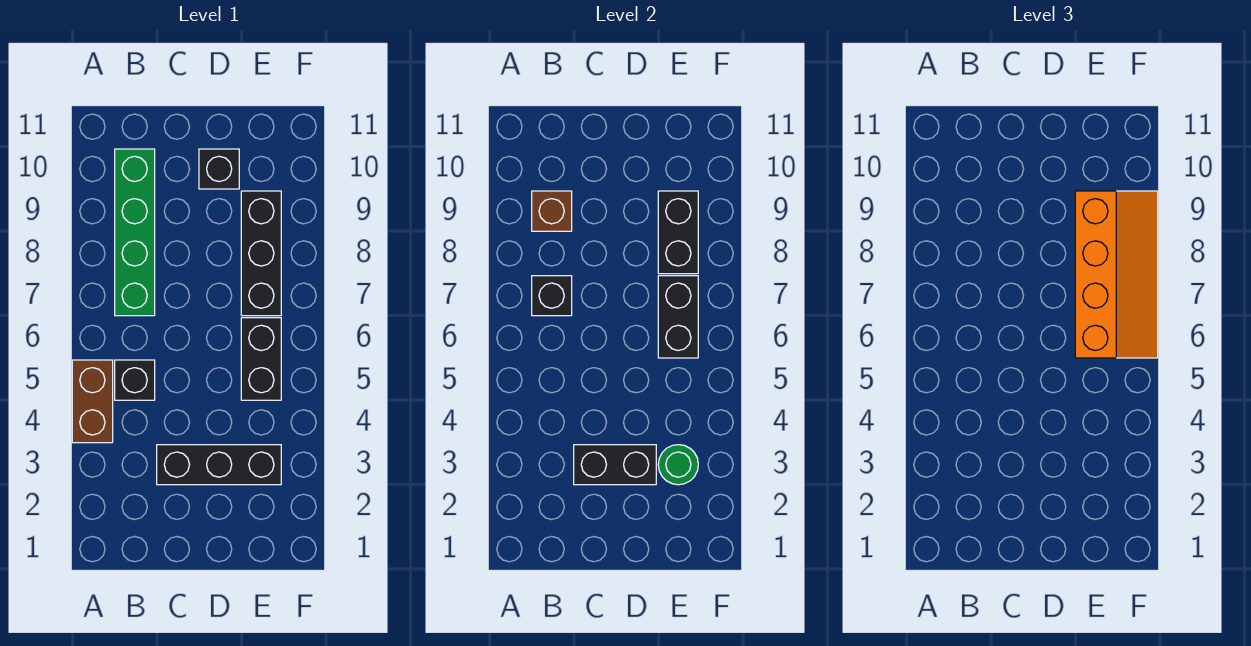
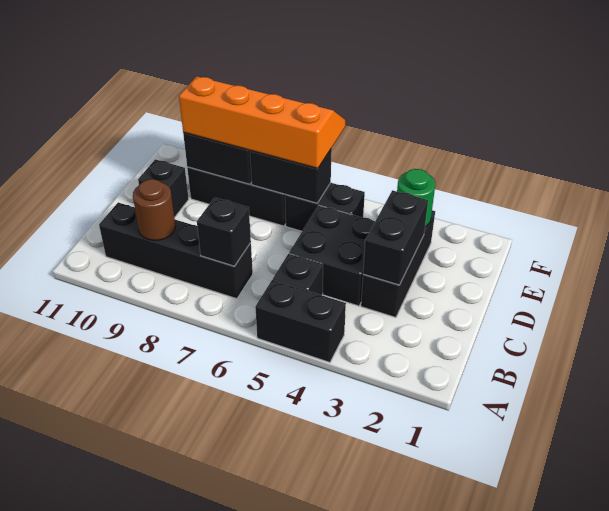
brown 1x2 brick [72,360,113,443] -> black 1x2 brick [255,280,346,362]
green 1x4 brick [115,149,155,316] -> black 1x4 brick [99,202,253,299]
brown 1x1 brick [532,191,572,231] -> brown 1x1 round brick [133,179,175,240]
none -> black 2x2 brick [289,205,375,306]

